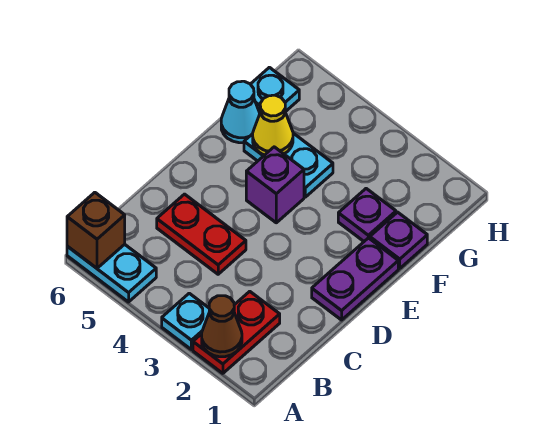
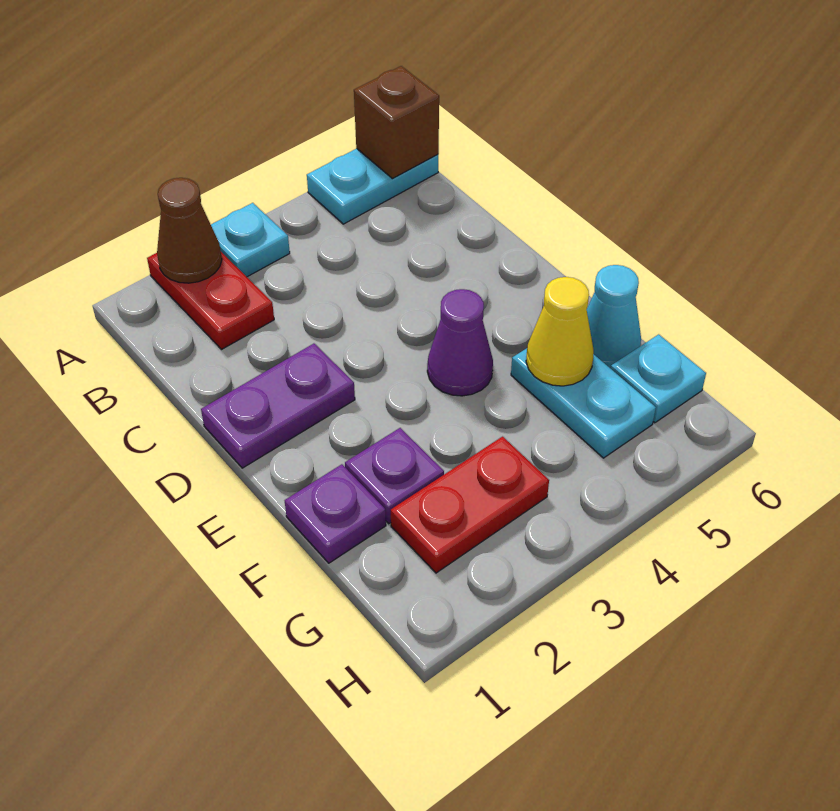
red 1x2 plate [157,194,246,274] -> red 1x2 plate moved to [391,437,549,573]
purple 1x2 plate [312,238,398,320] -> purple 1x2 plate turned to [201,344,355,468]
purple 1x1 brick [246,147,304,223] -> purple 1x1 cone [427,289,493,396]
cyan 1x2 plate [244,133,333,197] -> cyan 1x2 plate turned to [511,348,656,458]

